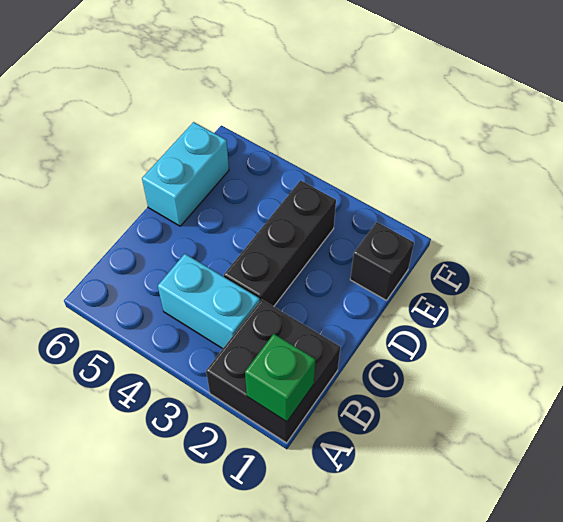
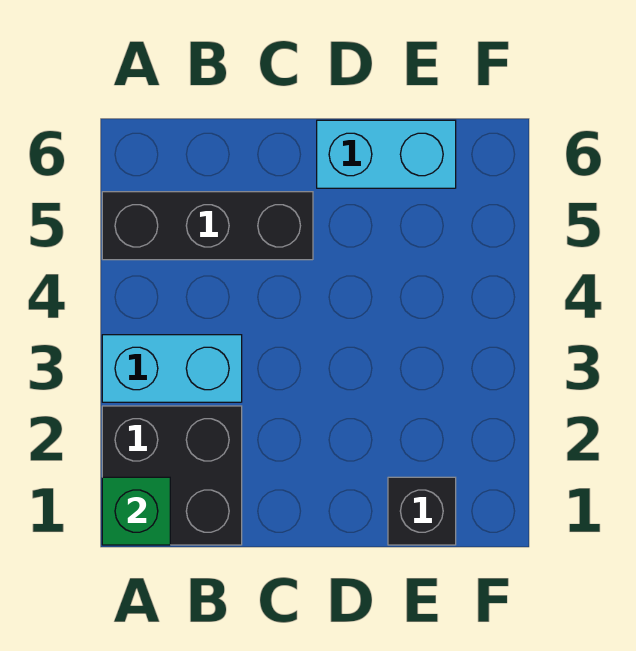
cyan 1x2 brick [158,254,260,349] -> cyan 1x2 brick turned to [102,335,242,402]
black 1x3 brick [224,180,336,307] -> black 1x3 brick moved to [102,192,313,260]

